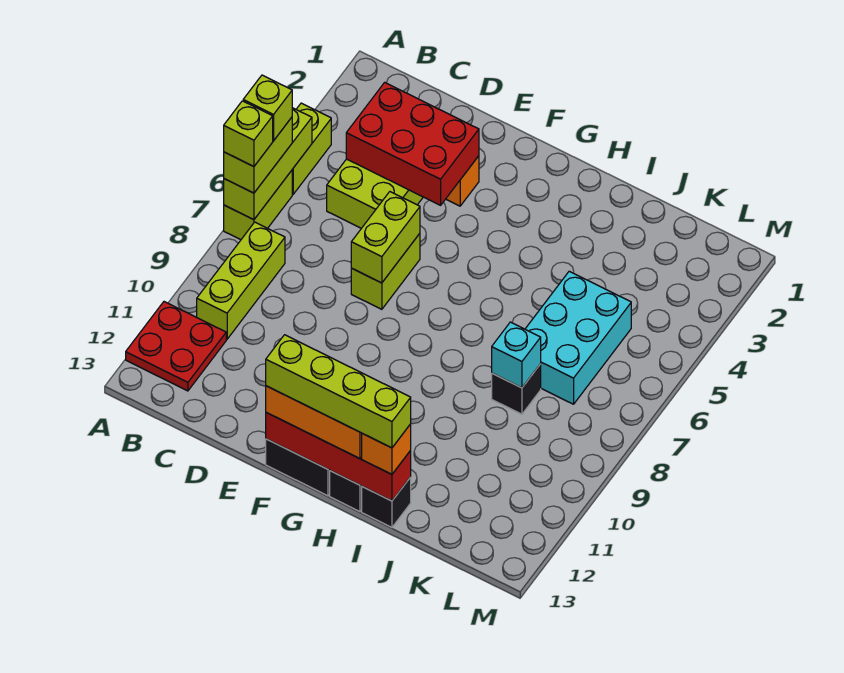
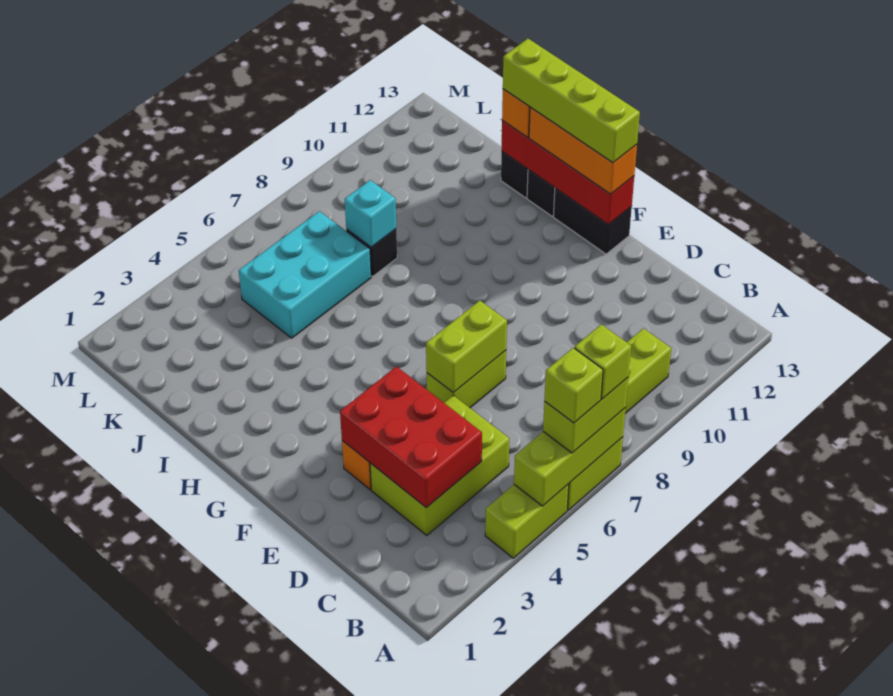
red 2x2 plate [126,302,226,391] -> none

